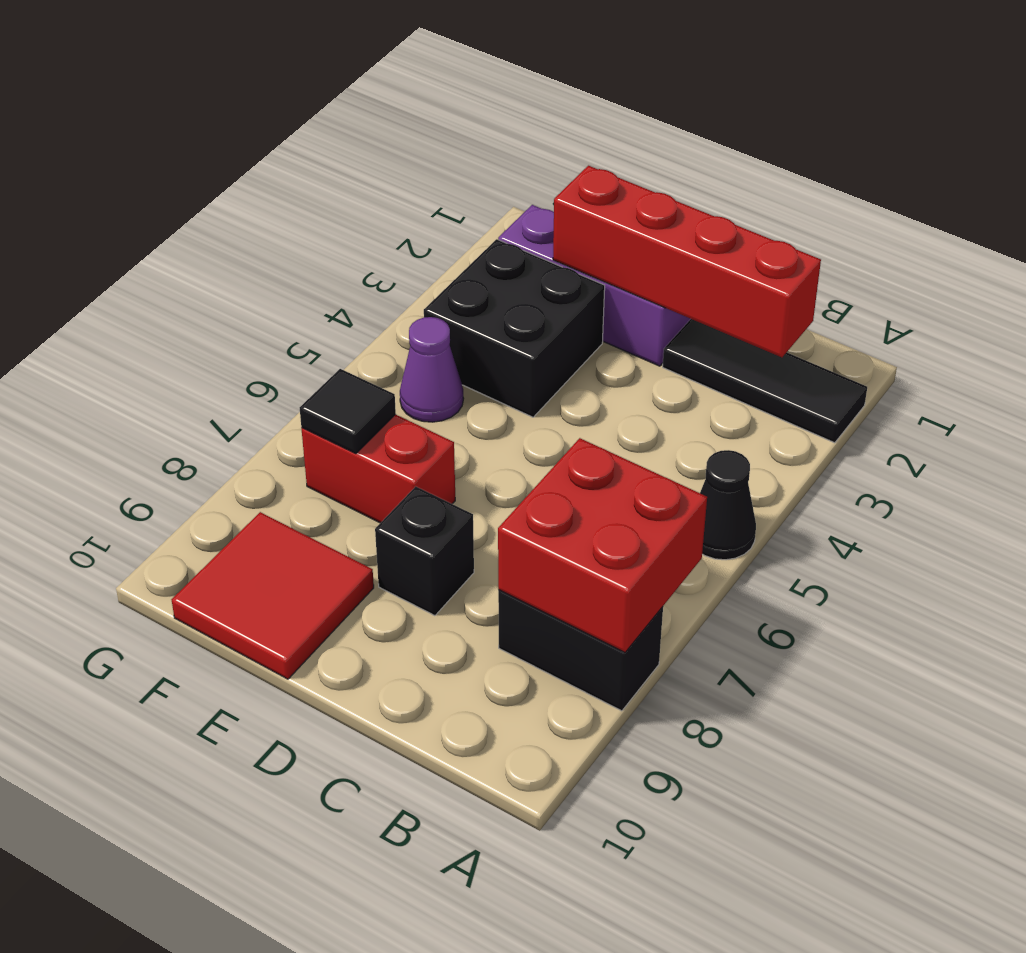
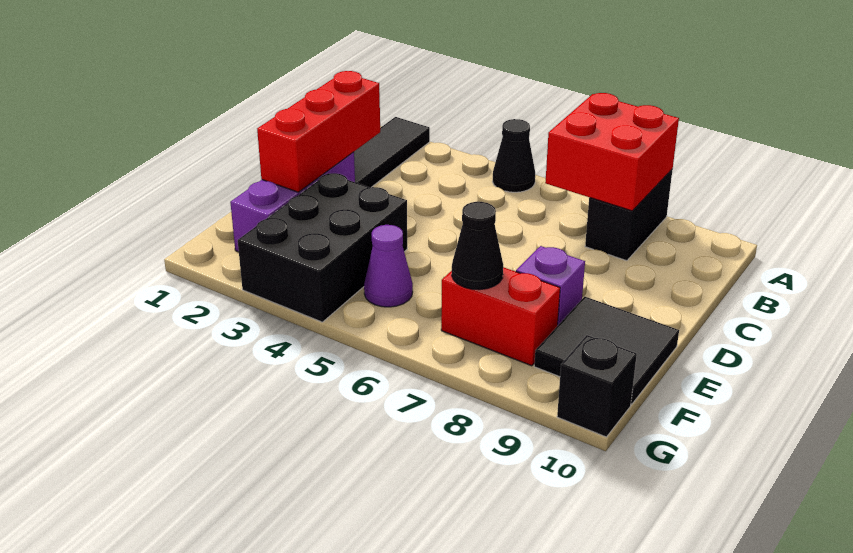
red 1x4 brick [553,166,821,357] -> red 1x3 brick [257,71,380,192]
black 1x1 brick [375,486,474,616] -> black 1x1 brick moved to [557,335,637,437]
black 2x2 brick [424,239,605,417] -> black 2x3 brick [238,173,407,322]
red 1x2 brick [301,414,455,523] -> red 1x2 brick turned to [441,267,560,366]
none -> purple 1x1 brick [516,246,585,326]
red 2x2 tile [172,512,374,679] -> black 2x2 tile [534,296,679,404]
black 1x1 tile [300,369,396,454] -> black 1x1 cone [452,202,503,290]

